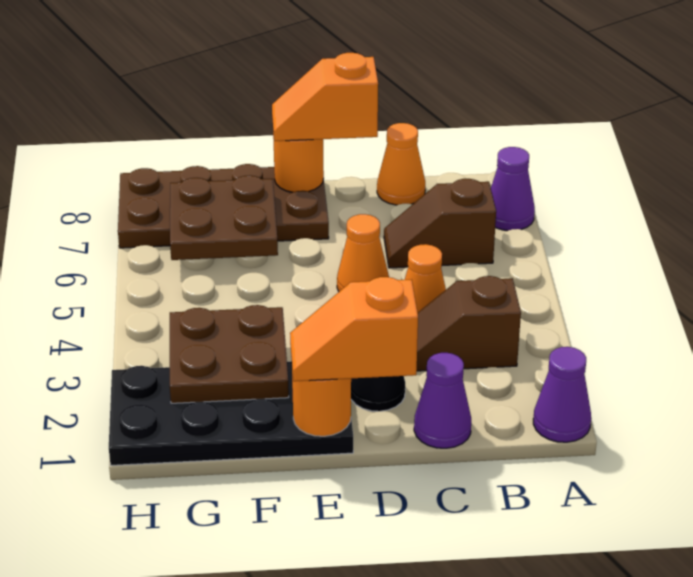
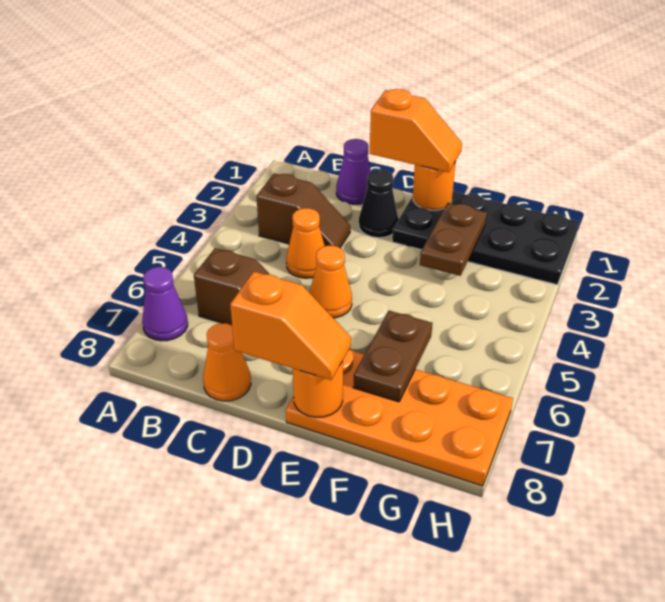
purple 1x1 cone [533,347,591,442] -> none
brown 2x4 plate [118,164,329,248] -> orange 2x4 plate [286,350,513,486]
brown 2x2 plate [170,305,289,403] -> brown 1x2 plate [420,203,487,276]
brown 2x2 plate [170,175,278,260] -> brown 1x2 plate [353,311,432,402]

